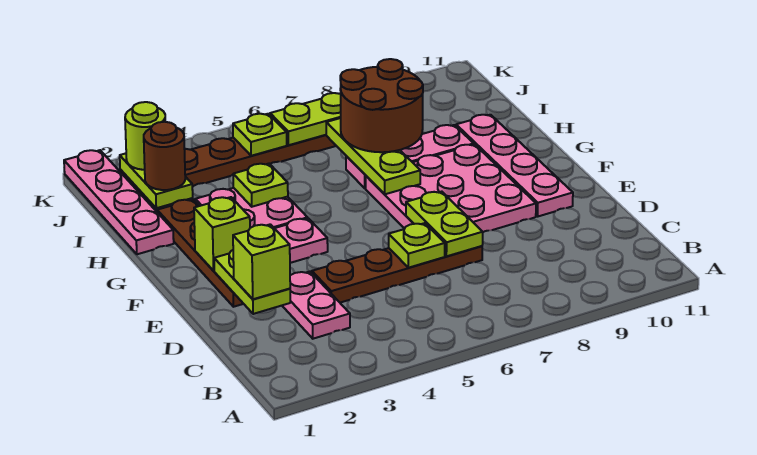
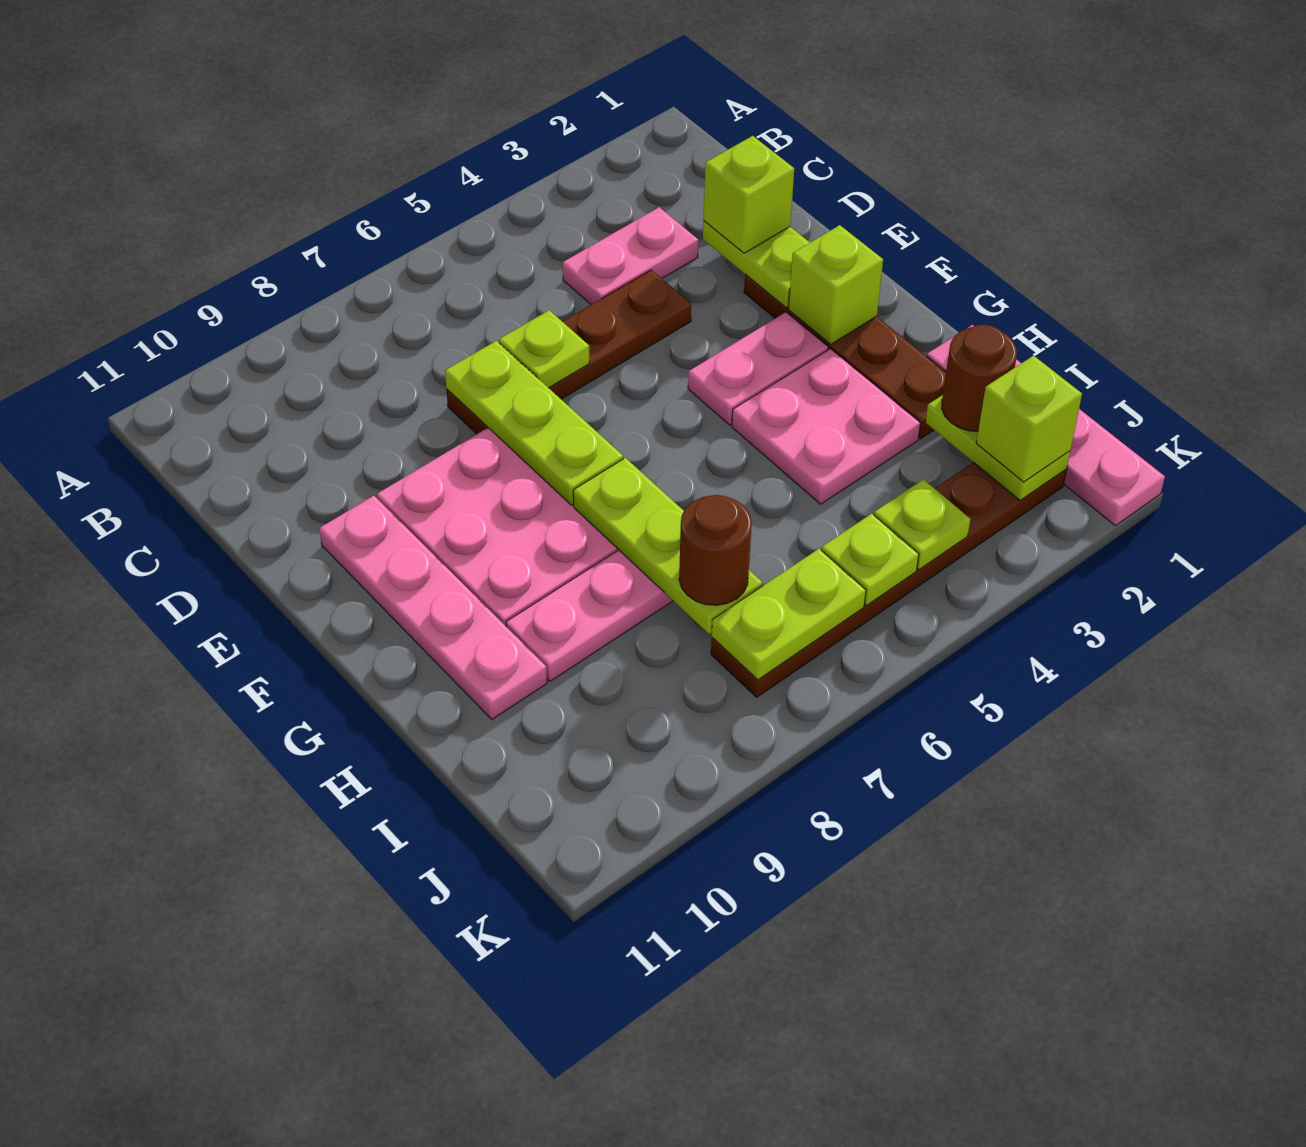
pink 1x2 plate [282,272,350,339] -> pink 1x2 plate turned to [563,207,698,305]
lime 1x2 plate [406,192,483,256] -> lime 1x3 plate [445,341,623,505]
lime 1x1 plate [233,164,288,207] -> lime 1x1 plate moved to [874,479,970,570]
brown 2x2 round brick [340,59,423,152] -> brown 1x1 round brick [679,495,752,605]
lime 1x1 round brick [125,102,165,170] -> lime 1x1 brick [976,356,1082,482]

